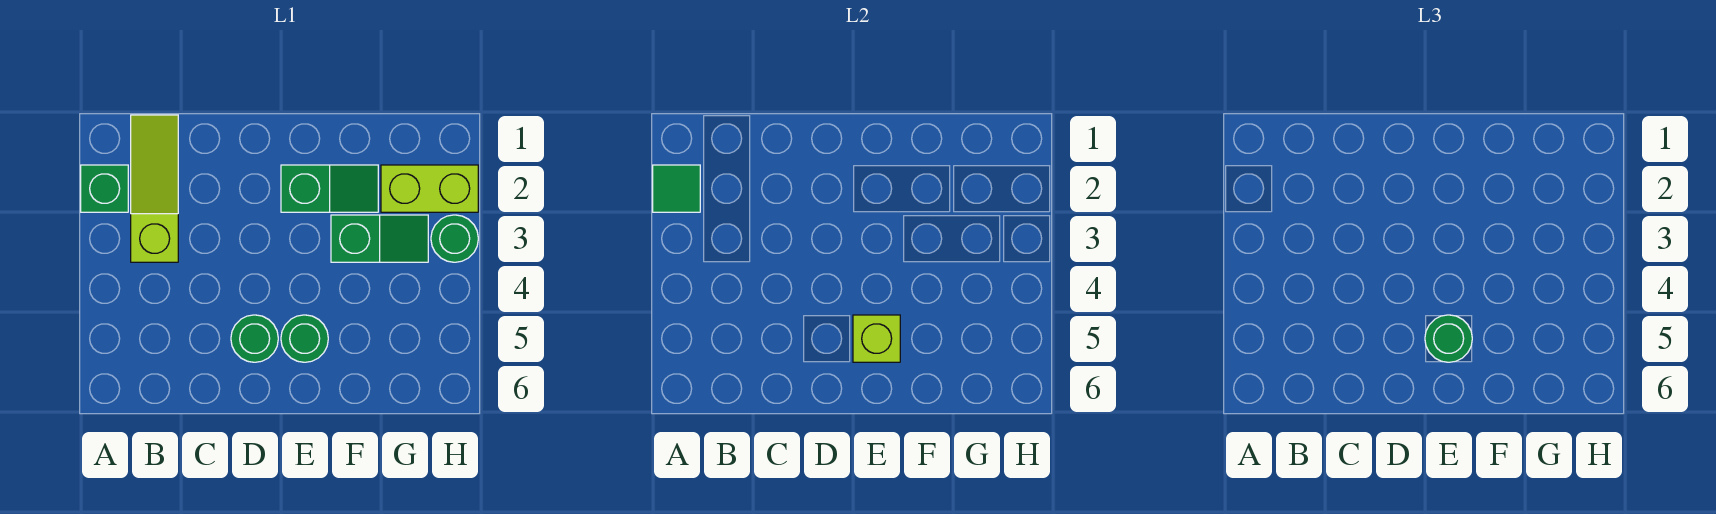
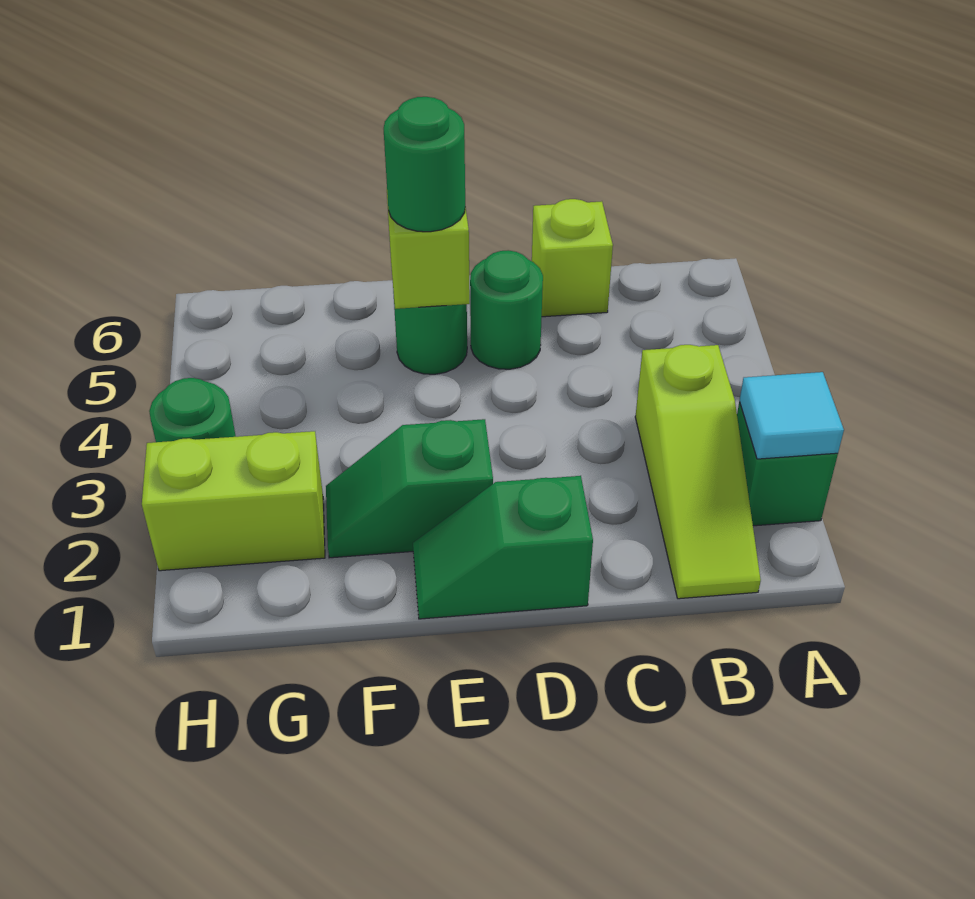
green 1x1 tile [653,165,700,212] -> cyan 1x1 tile [739,372,844,459]
none -> lime 1x1 brick [532,199,613,317]
green 1x2 slope [331,215,428,262] -> green 1x2 slope moved to [413,476,593,619]

